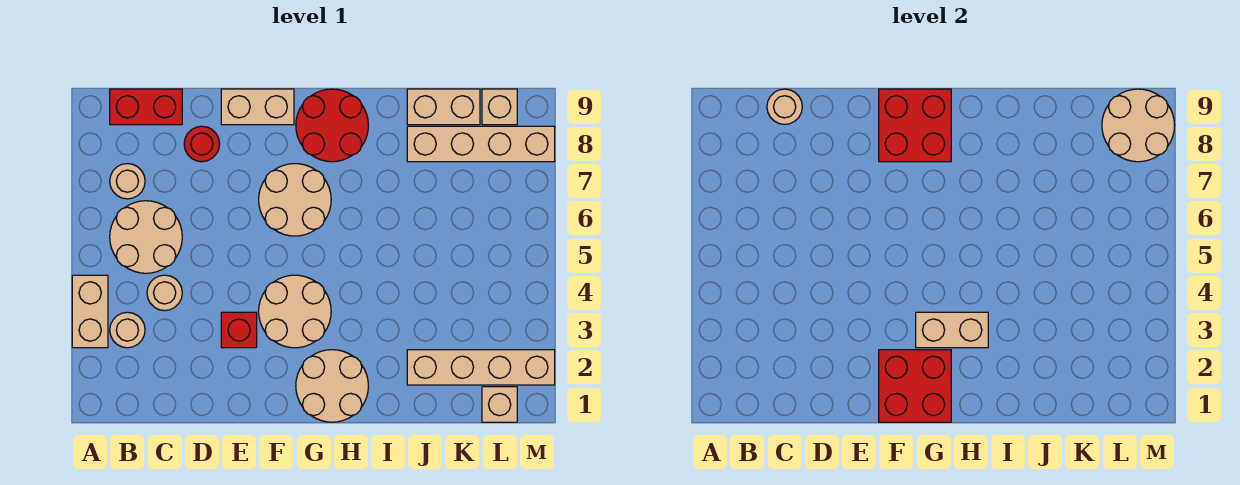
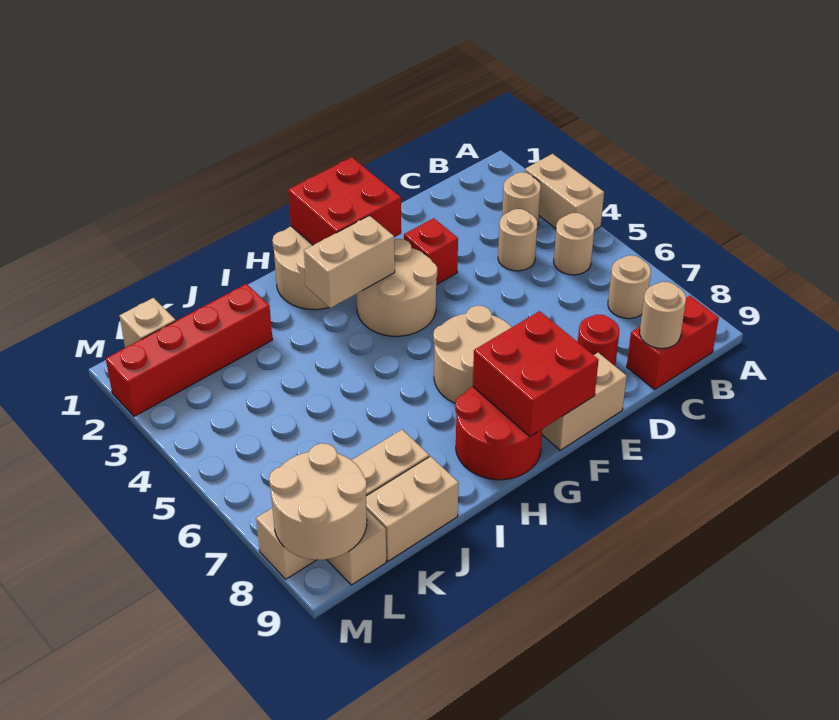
tan 2x2 round brick [110,201,182,273] -> tan 1x1 round brick [554,213,594,275]
tan 1x4 brick [407,350,555,385] -> red 1x4 brick [106,284,273,416]

